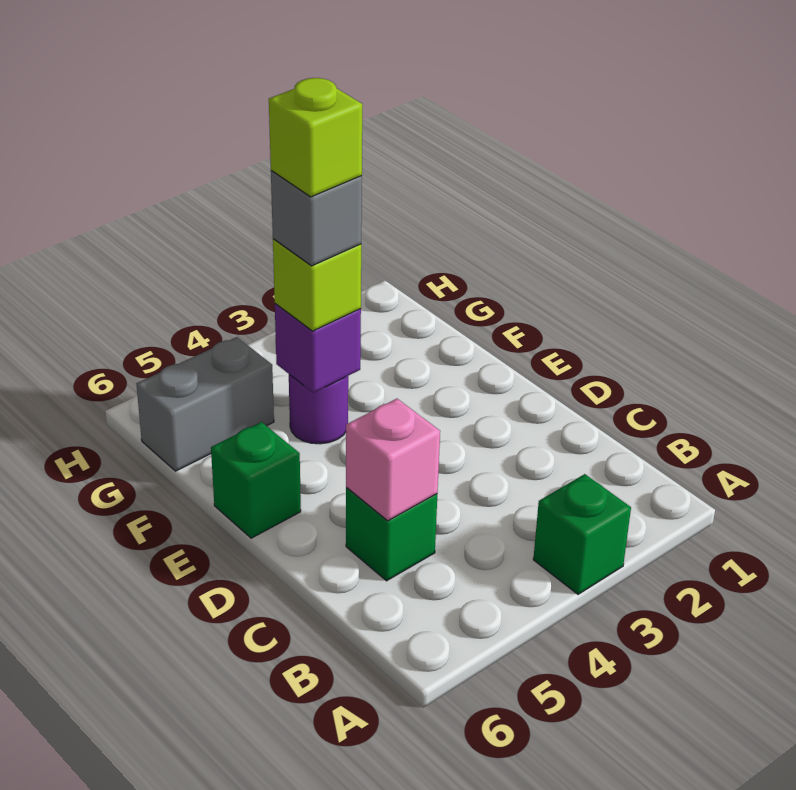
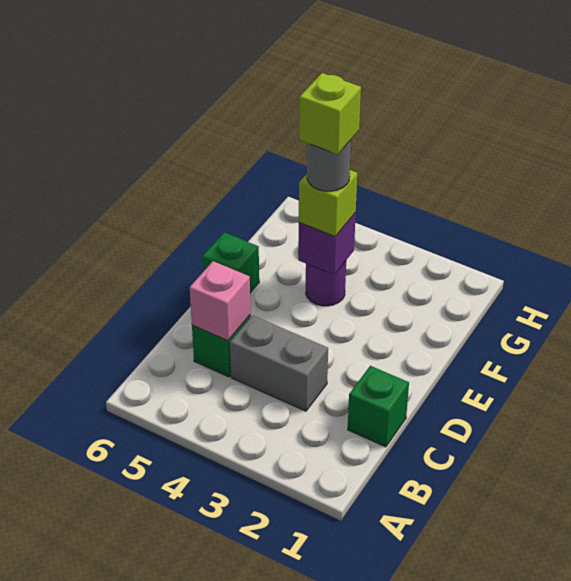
green 1x1 brick [533,474,631,594] -> green 1x1 brick moved to [348,366,409,447]
grey 1x1 brick [271,171,362,266] -> grey 1x1 round brick [307,140,351,191]
grey 1x2 brick [137,337,274,471] -> grey 1x2 brick moved to [230,315,328,411]

